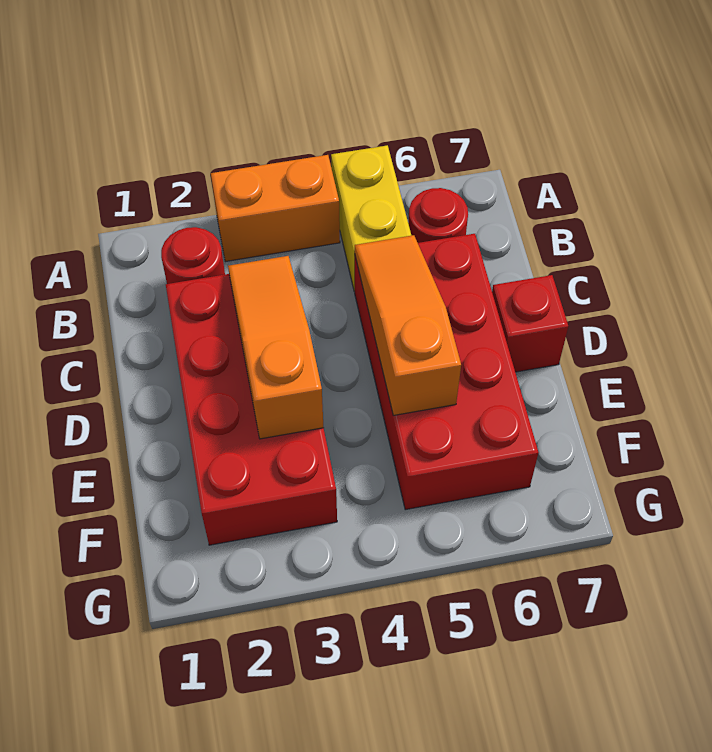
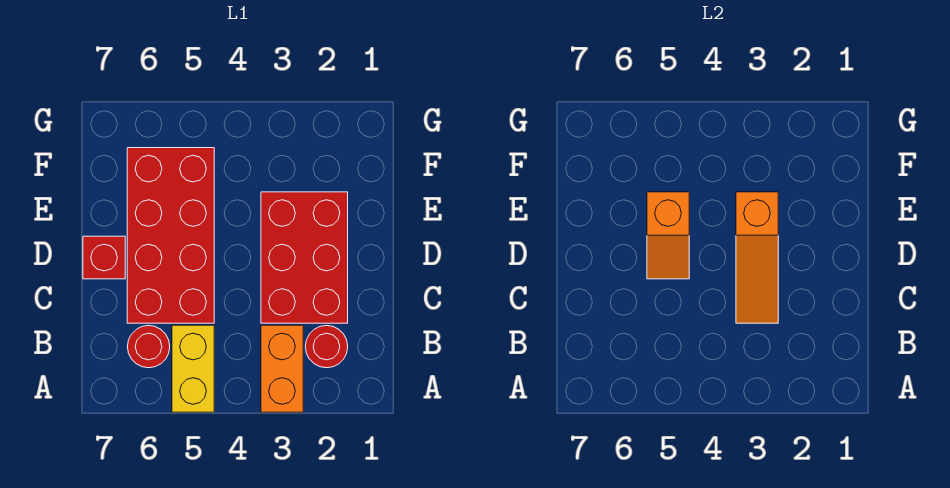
orange 1x2 brick [211,155,340,262] -> orange 1x2 brick turned to [261,325,303,412]
red 2x4 brick [166,274,337,545] -> red 2x3 brick [261,192,348,323]
orange 1x3 slope [355,235,461,415] -> orange 1x2 slope [647,192,689,279]

